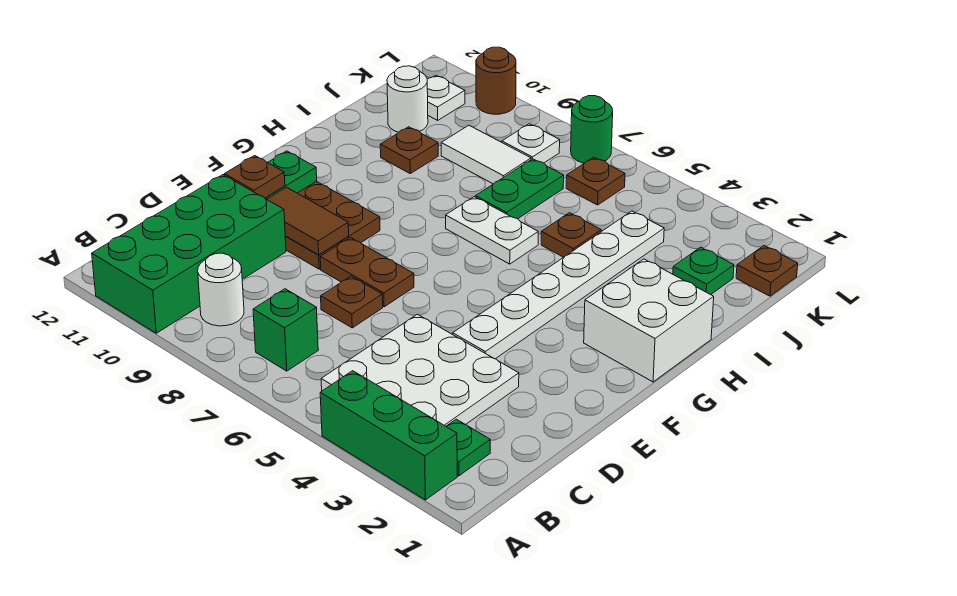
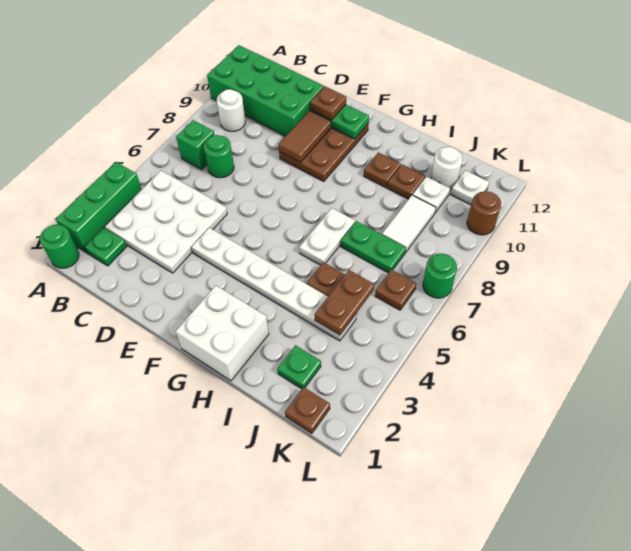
none -> green 1x1 round brick [40,225,79,268]
none -> green 1x1 round brick [204,135,234,178]
brown 1x1 plate [321,276,383,328] -> brown 1x1 plate moved to [364,152,401,188]
brown 1x2 plate [320,237,414,307] -> brown 1x2 plate moved to [314,270,374,335]
white 1x1 plate [502,124,560,163] -> white 1x1 plate moved to [413,176,450,213]

